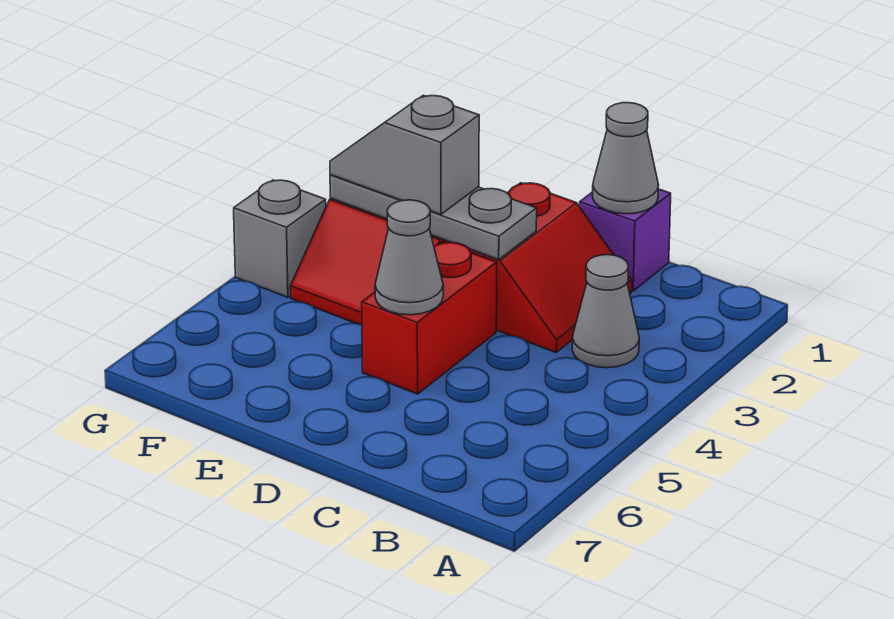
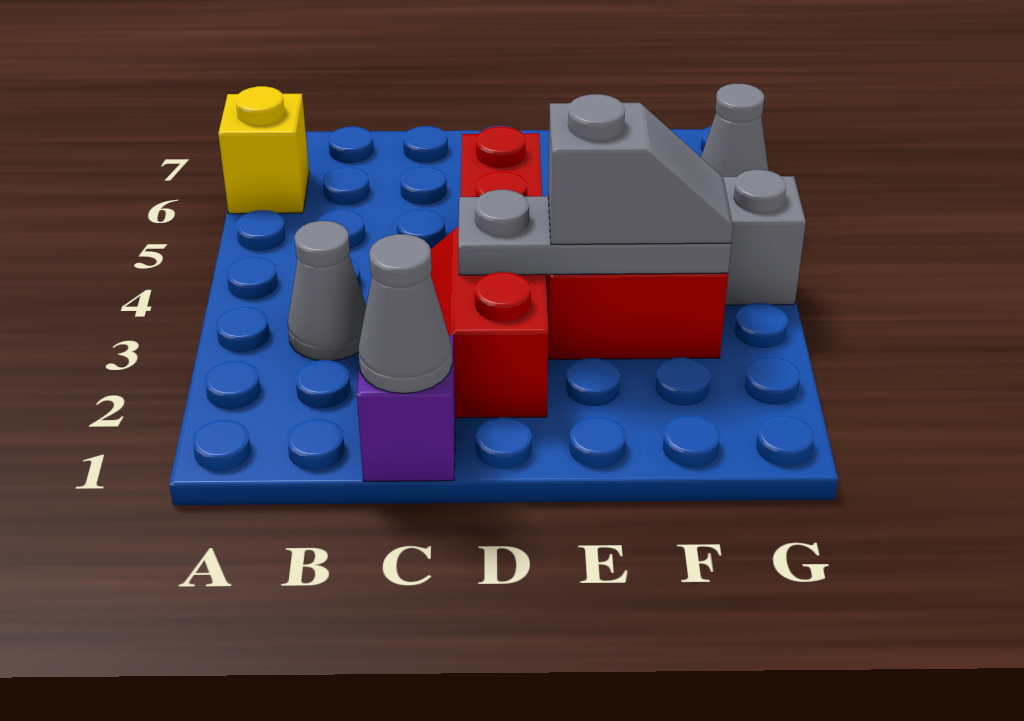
none -> yellow 1x1 brick [218,86,309,214]
grey 1x1 cone [375,200,443,315] -> grey 1x1 cone moved to [701,84,769,177]

